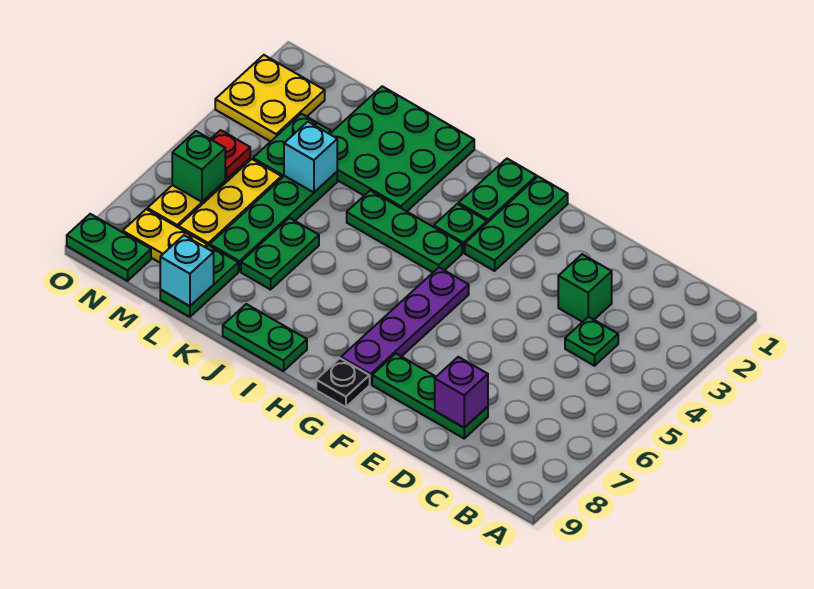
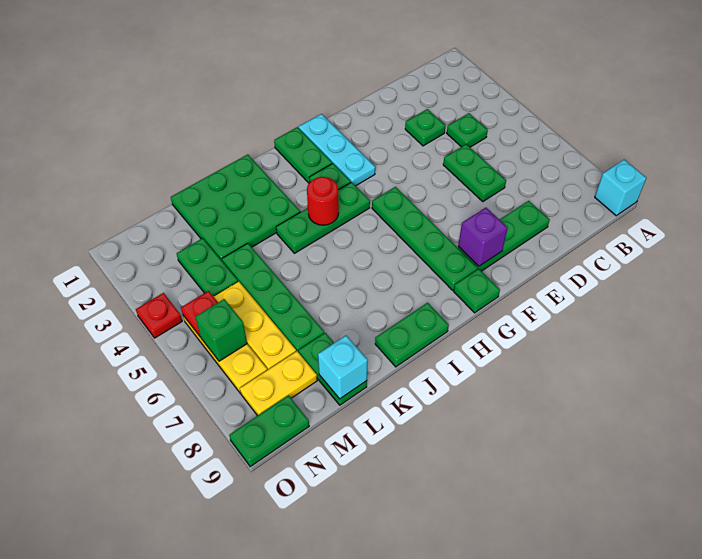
green 1x1 brick [558,254,612,322] -> green 1x1 plate [405,109,445,146]
purple 1x1 brick [435,357,488,428] -> purple 1x1 brick moved to [458,208,508,266]
green 1x3 plate [465,177,568,271] -> cyan 1x3 plate [299,114,375,186]
purple 1x4 plate [341,268,469,384] -> green 1x4 plate [372,187,478,290]
black 1x1 plate [316,358,370,407] -> green 1x1 plate [454,269,500,313]
none -> red 1x1 round brick [307,177,339,225]
green 1x2 plate [241,218,319,290] -> green 1x2 plate moved to [443,144,506,202]
cyan 1x1 brick [284,122,337,193] -> cyan 1x1 brick moved to [595,160,646,216]
yellow 2x2 plate [215,55,325,142] -> none
none -> red 1x1 plate [136,293,182,338]

